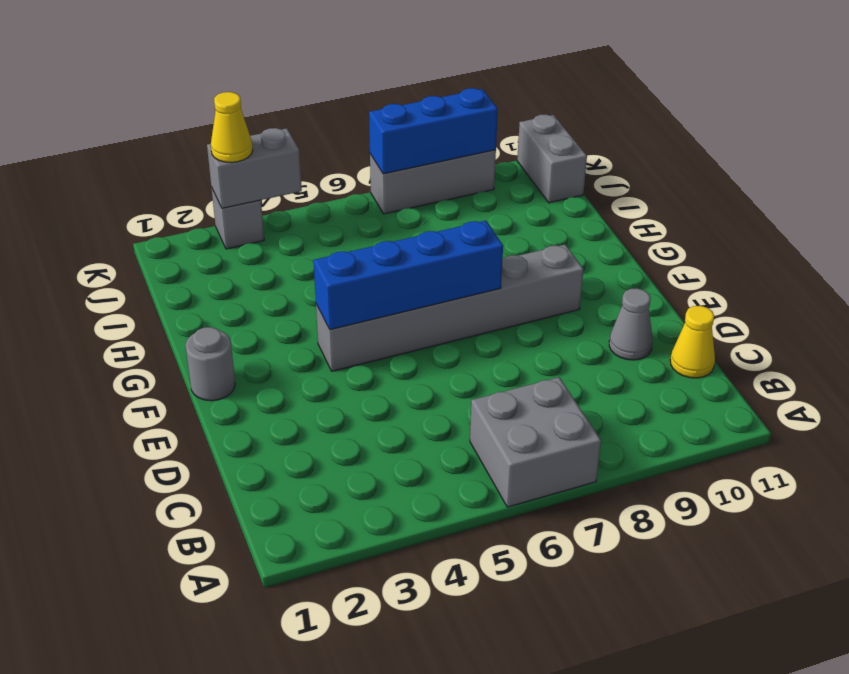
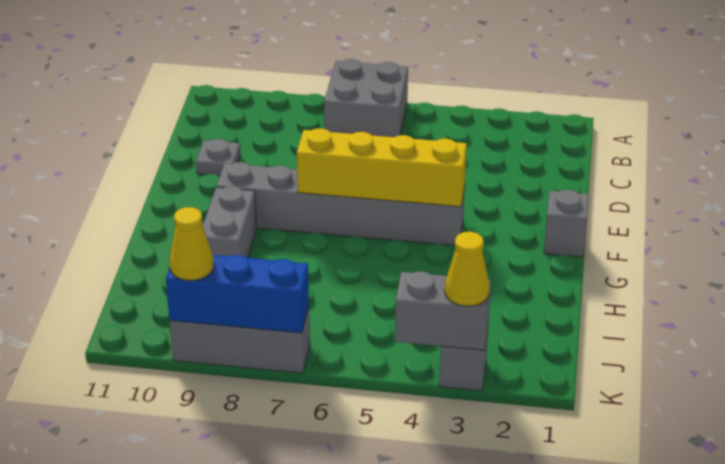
yellow 1x1 cone [670,306,715,378] -> yellow 1x1 cone moved to [170,207,214,280]
grey 1x1 cone [609,288,653,360] -> grey 1x1 plate [196,139,240,176]
grey 1x1 round brick [186,327,235,401] -> grey 1x1 brick [544,190,589,257]
blue 1x4 brick [314,221,503,330] -> yellow 1x4 brick [297,128,467,207]
grey 1x2 brick [517,115,587,203] -> grey 1x2 brick moved to [203,186,257,258]

